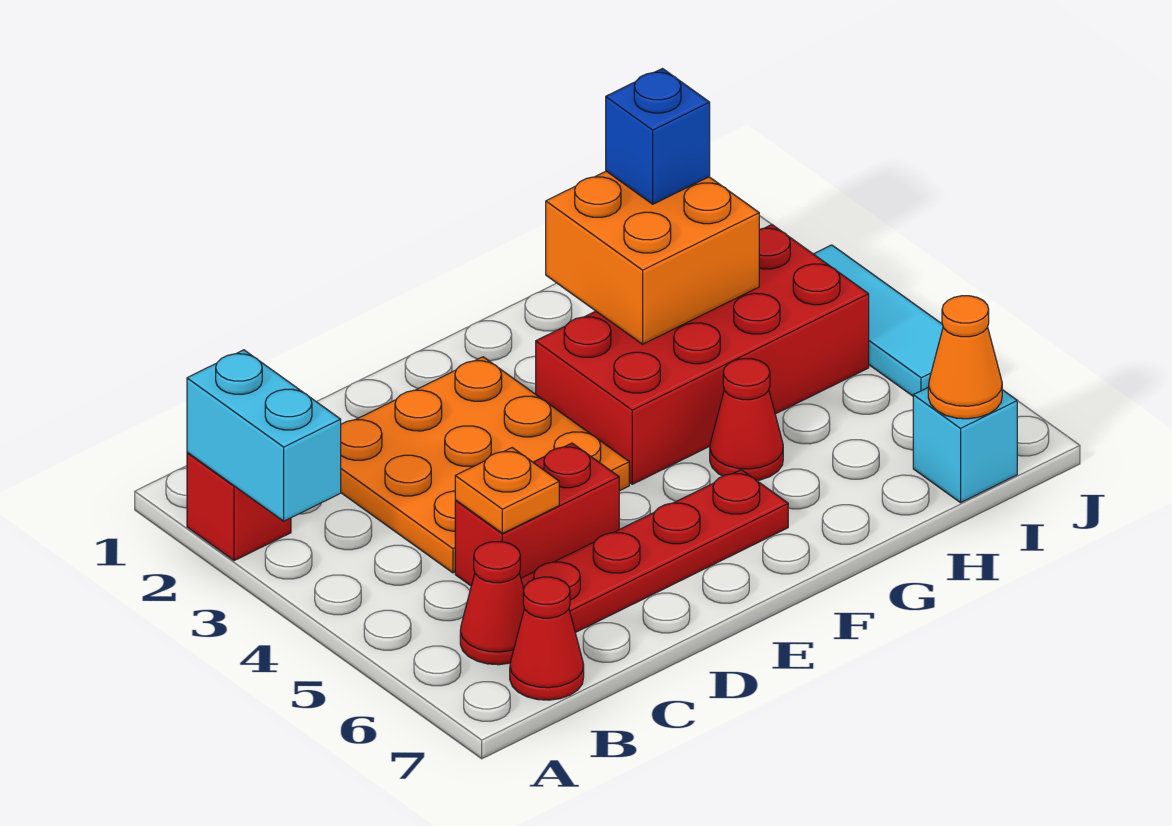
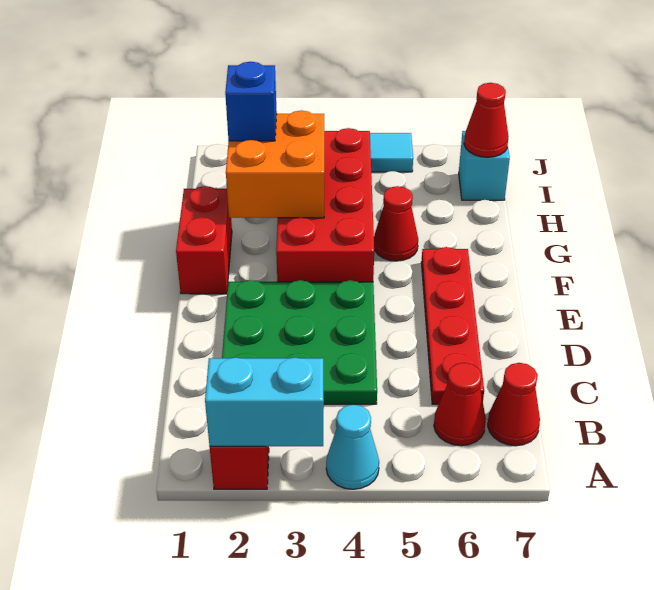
none -> cyan 1x1 cone [326,405,379,489]
orange 3x3 plate [341,357,629,573] -> green 3x3 plate [222,280,377,404]
red 1x2 brick [455,443,619,586] -> red 1x2 brick moved to [176,186,232,294]
orange 1x1 plate [455,448,559,533] -> none
orange 1x1 cone [928,296,1002,419] -> red 1x1 cone [464,83,509,157]

